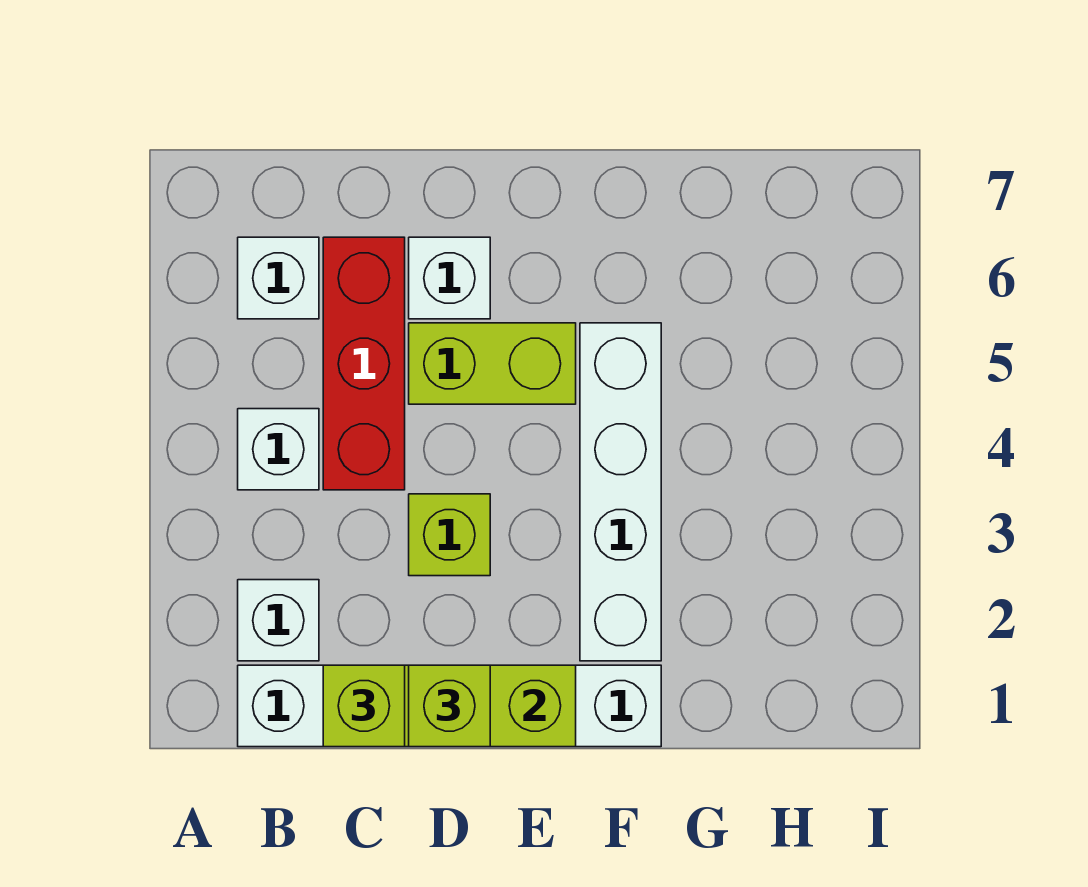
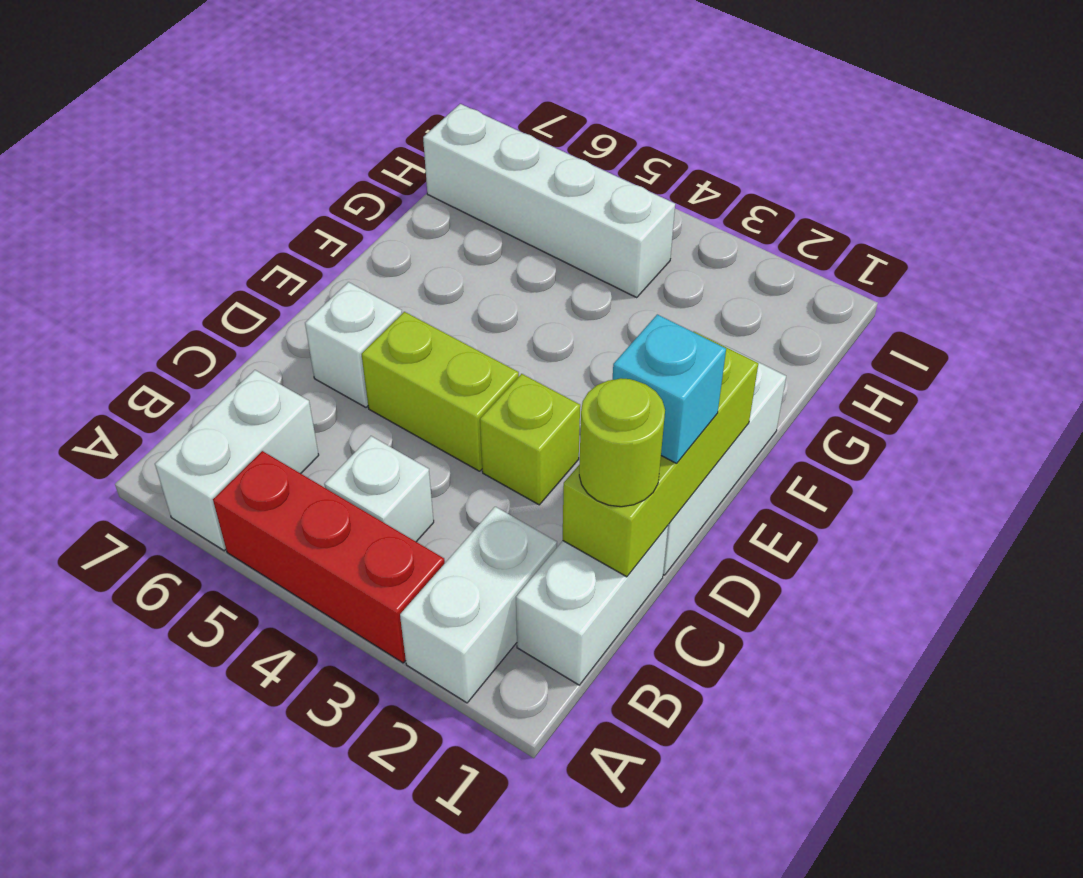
white 1x1 brick [238,580,319,661] -> white 1x2 brick [400,507,557,703]
white 1x1 brick [238,237,319,319] -> white 1x2 brick [155,370,319,551]
lime 1x1 brick [323,665,405,747] -> lime 1x1 round brick [579,378,665,507]
red 1x3 brick [323,237,405,490] -> red 1x3 brick moved to [213,451,445,663]
lime 1x1 brick [409,665,490,747] -> cyan 1x1 brick [613,314,726,463]
lime 1x2 brick [409,323,576,404] -> lime 1x2 brick turned to [361,312,519,471]
white 1x4 brick [580,323,661,661] -> white 1x4 brick moved to [423,104,675,297]

